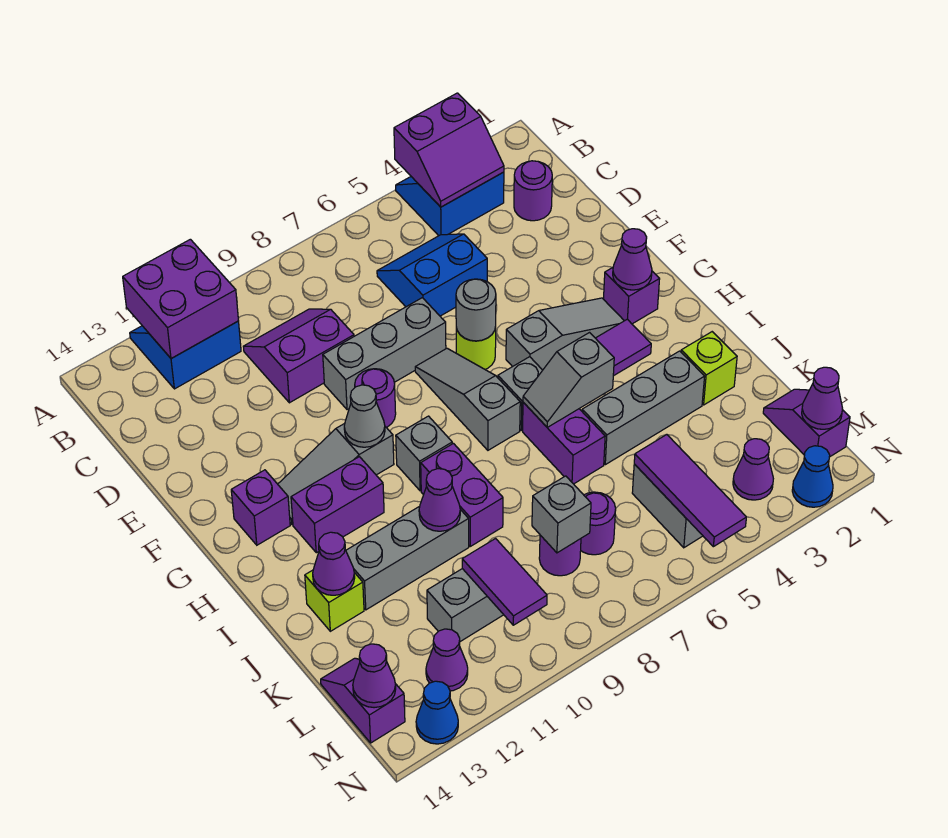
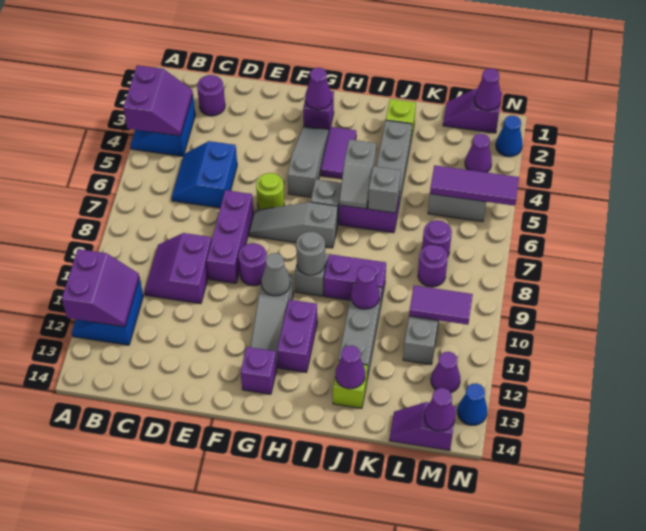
purple 2x2 brick [123,239,238,359] -> purple 2x2 slope [62,249,140,327]
grey 1x3 brick [323,298,446,410] -> purple 1x3 brick [207,190,254,283]
grey 1x1 round brick [456,279,496,341] -> grey 1x1 round brick moved to [296,232,325,275]
grey 1x1 brick [532,476,591,553] -> grey 1x1 brick moved to [368,166,401,213]

